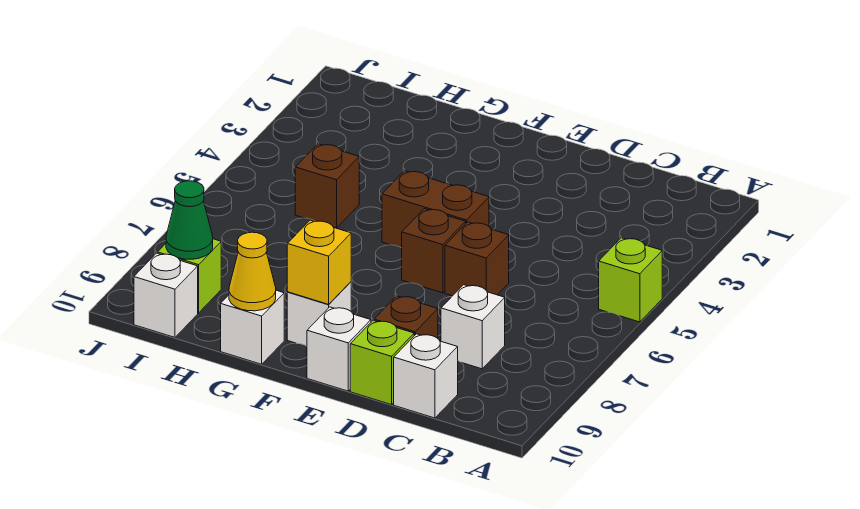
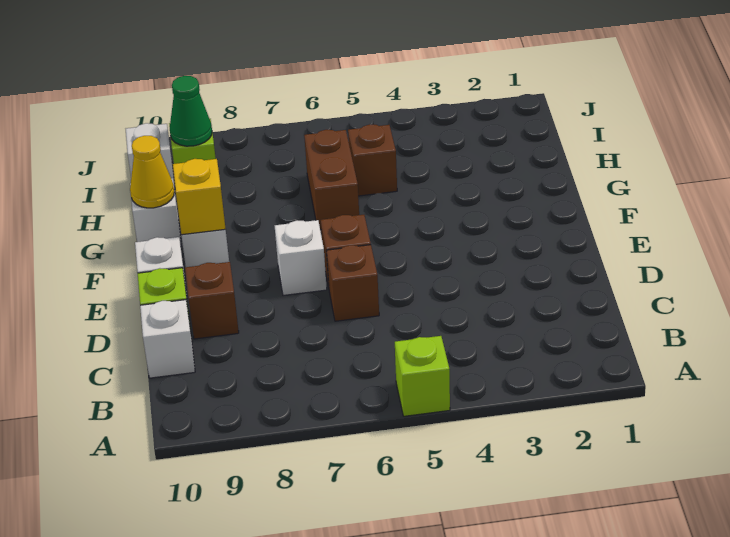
white 1x1 brick [441,285,505,369] -> white 1x1 brick moved to [275,220,327,295]
brown 1x2 brick [382,171,489,248] -> brown 1x2 brick moved to [304,130,359,230]

